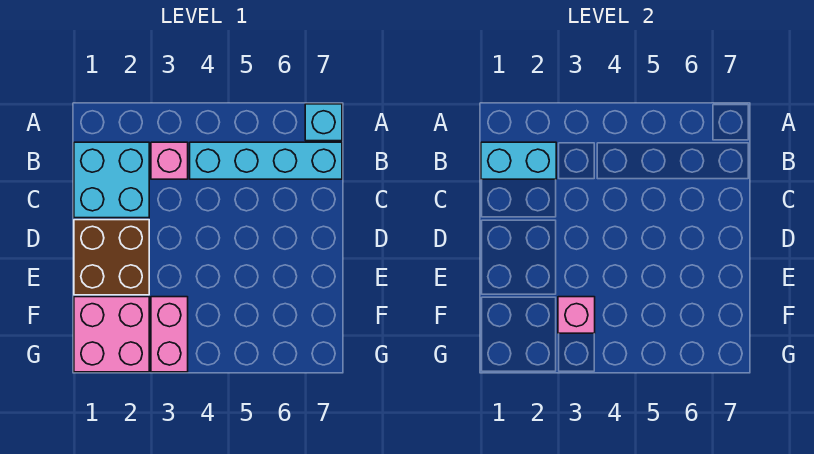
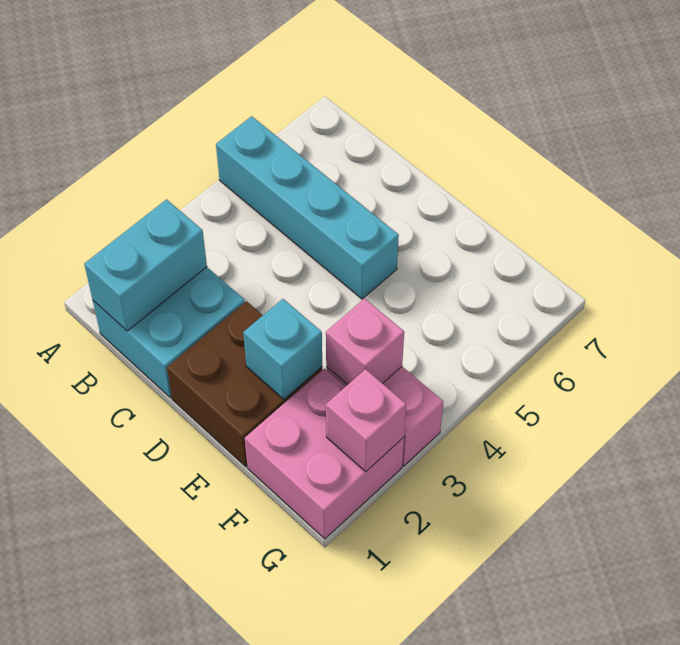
cyan 1x1 brick [305,104,342,141] -> cyan 1x1 brick moved to [243,299,322,399]
pink 1x1 brick [151,142,188,179] -> pink 1x1 brick moved to [326,369,406,472]
cyan 1x4 brick [190,142,342,179] -> cyan 1x4 brick turned to [216,116,399,299]

